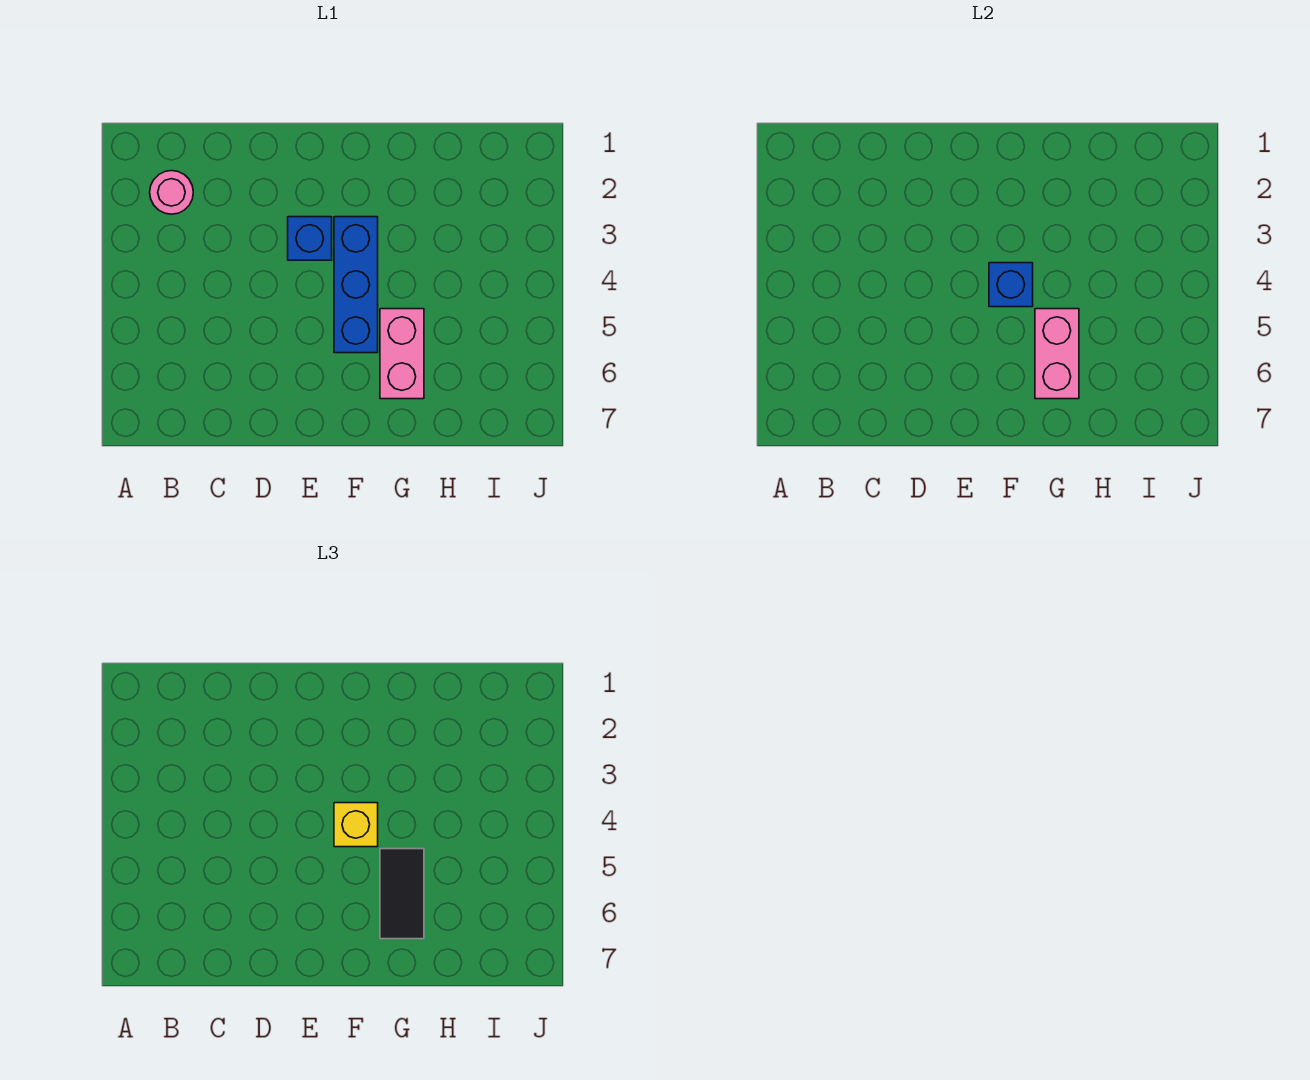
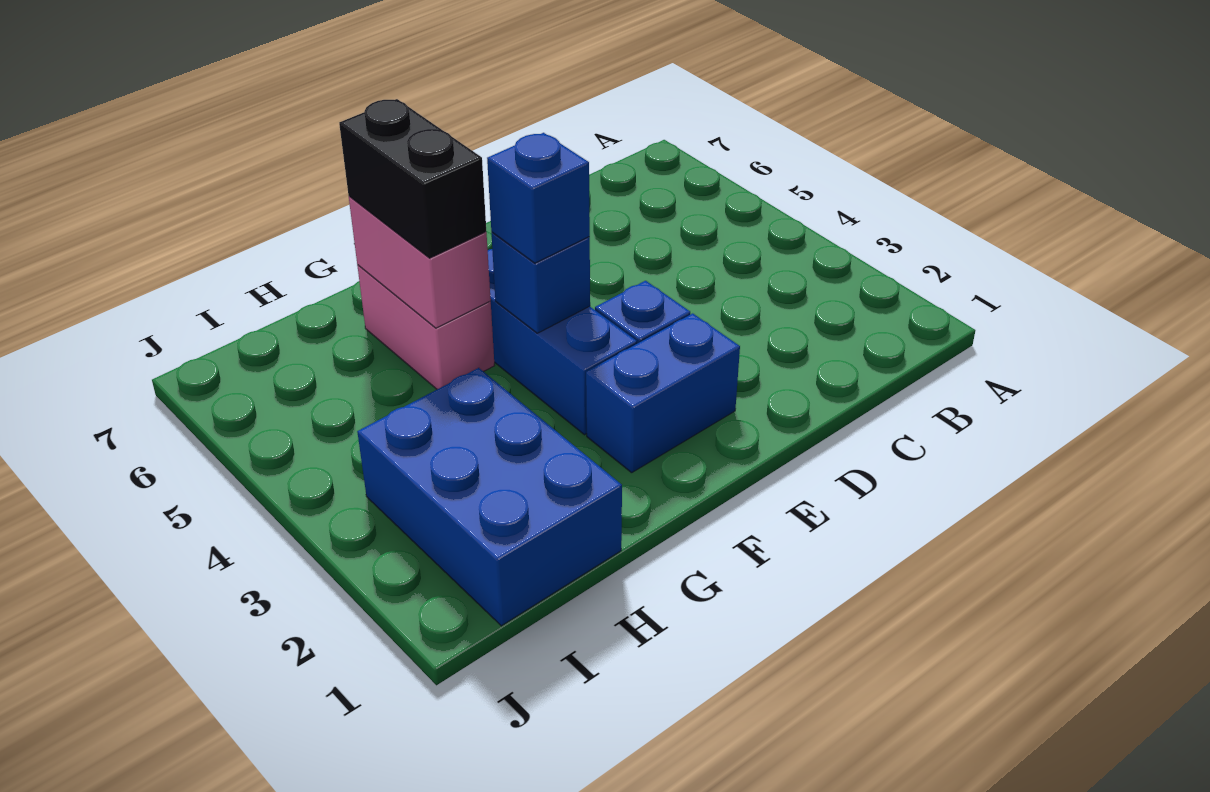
pink 1x1 round brick [150,171,193,214] -> none
none -> blue 1x2 brick [586,313,740,473]
yellow 1x1 brick [334,803,378,847] -> blue 1x1 brick [487,133,590,263]
black 1x2 tile [380,849,424,939] -> black 1x2 brick [339,99,486,258]
none -> blue 2x3 brick [357,368,622,626]

